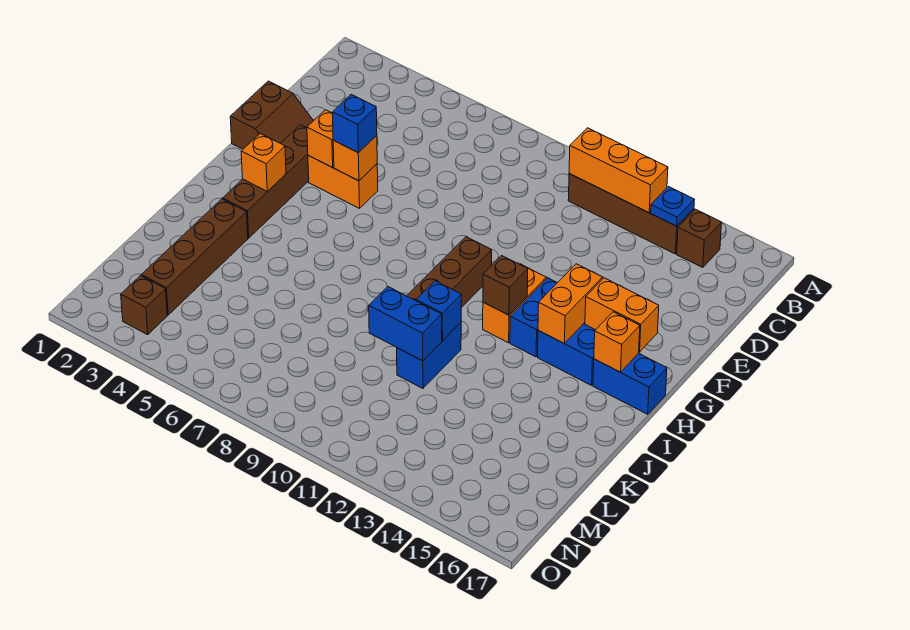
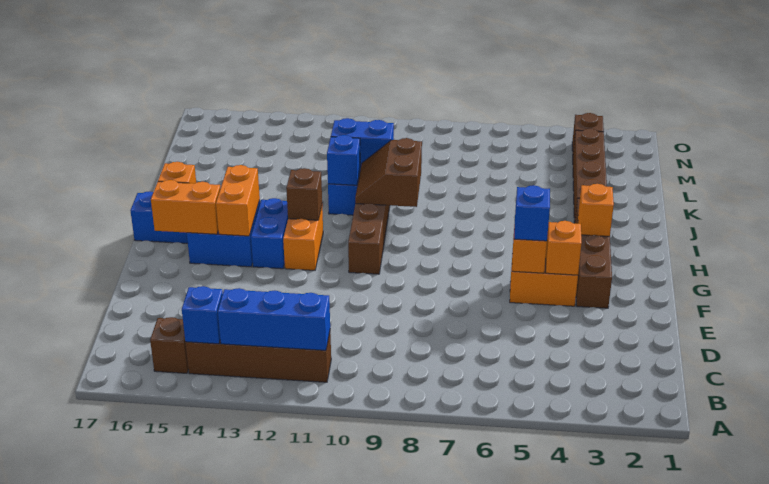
orange 1x3 brick [569,128,668,213] -> blue 1x3 brick [218,288,330,350]
blue 1x1 plate [651,187,694,226] -> blue 1x1 brick [182,286,223,344]
brown 2x2 slope [230,81,313,149] -> brown 2x2 slope moved to [355,138,422,207]

